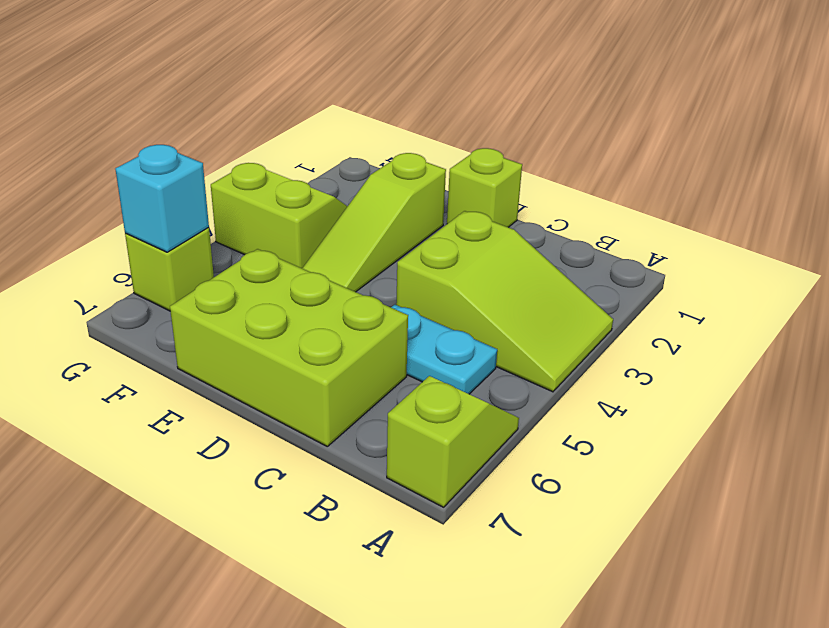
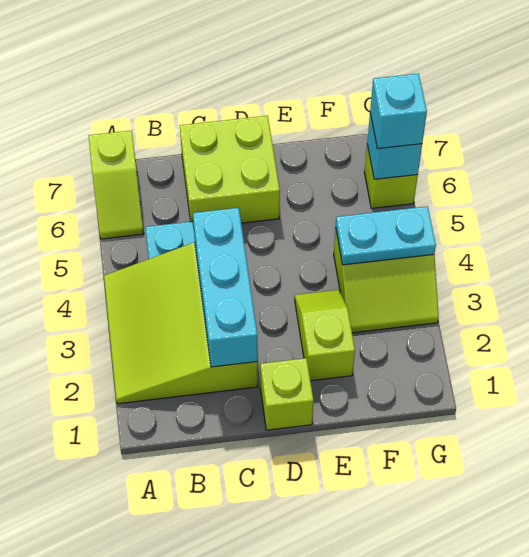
lime 2x3 slope [396,211,613,392] -> lime 3x3 slope [104,242,258,404]
none -> cyan 1x3 brick [193,208,258,367]
lime 2x3 brick [170,249,408,446] -> lime 2x2 brick [180,116,280,223]
lime 1x3 slope [302,153,446,292] -> lime 1x2 slope [295,290,355,381]
none -> cyan 1x2 plate [336,206,436,265]
none -> cyan 1x1 brick [370,73,427,149]

